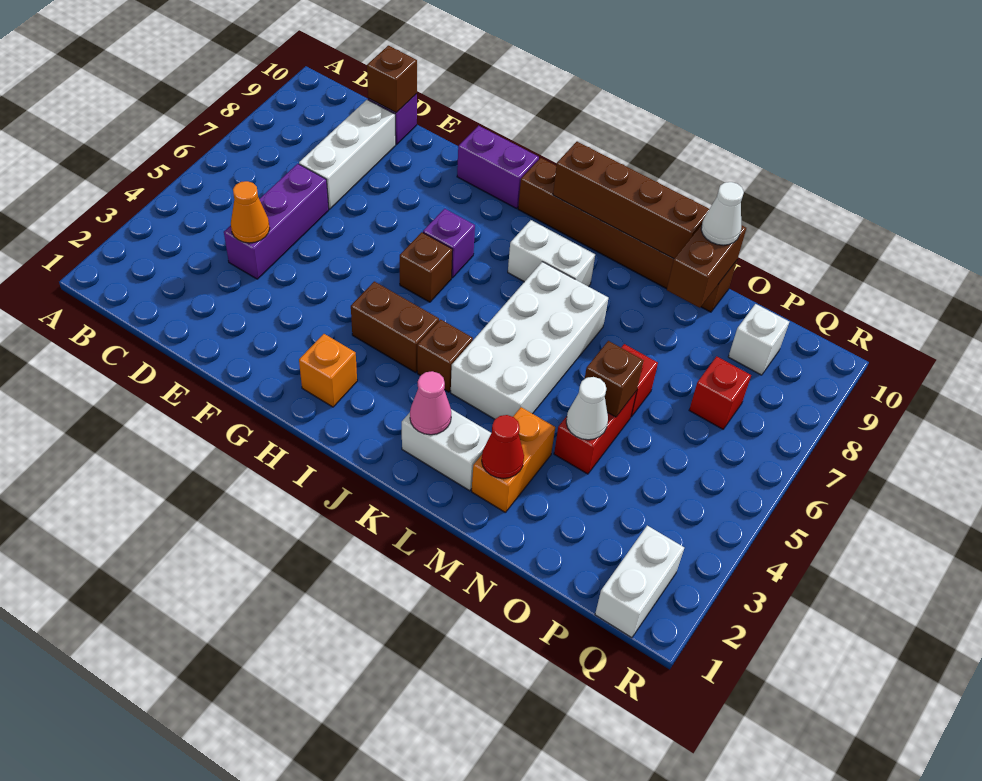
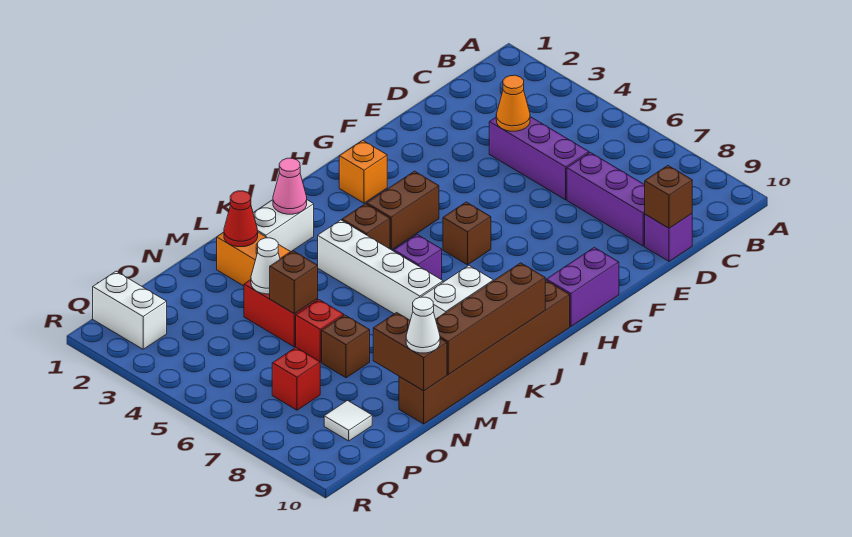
white 1x3 brick [299,100,396,209] -> purple 1x3 brick [567,152,645,246]
purple 1x1 brick [423,209,475,278] -> purple 1x1 brick moved to [394,235,442,280]
white 2x4 brick [451,262,608,419] -> white 1x4 brick [318,220,443,320]
none -> brown 1x1 brick [322,315,370,378]
white 1x1 brick [728,304,789,375] -> white 1x1 tile [324,401,372,441]

